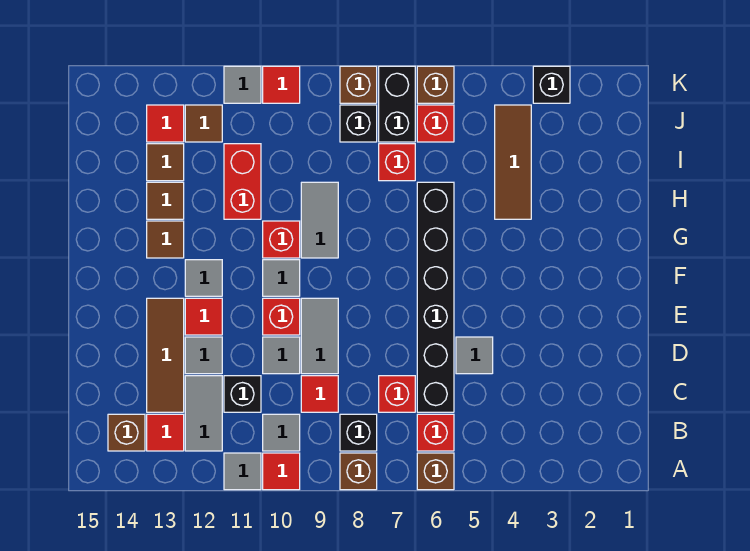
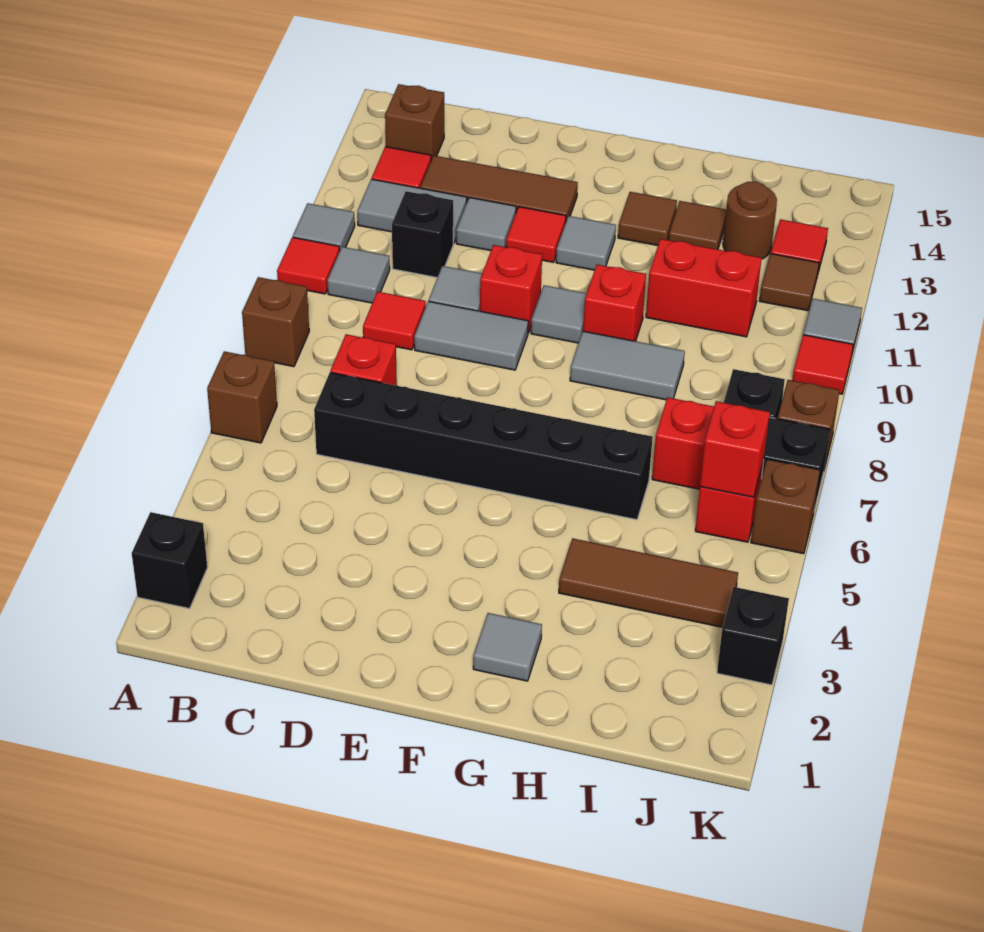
red 1x1 brick [417,414,454,451] -> red 1x1 brick moved to [700,401,770,497]
black 1x1 brick [340,414,377,451] -> black 1x1 brick moved to [132,512,207,608]
grey 1x1 tile [456,337,493,374] -> grey 1x1 tile moved to [473,613,542,681]
brown 1x1 tile [147,144,184,181] -> brown 1x1 round brick [723,182,777,259]

